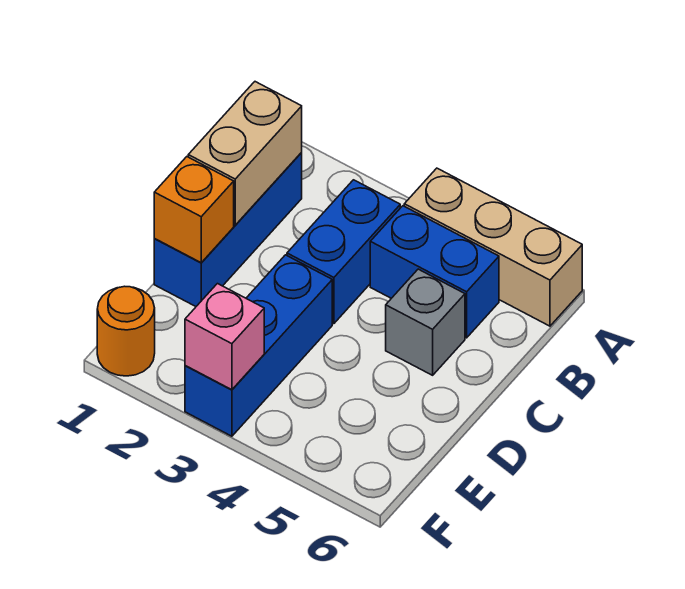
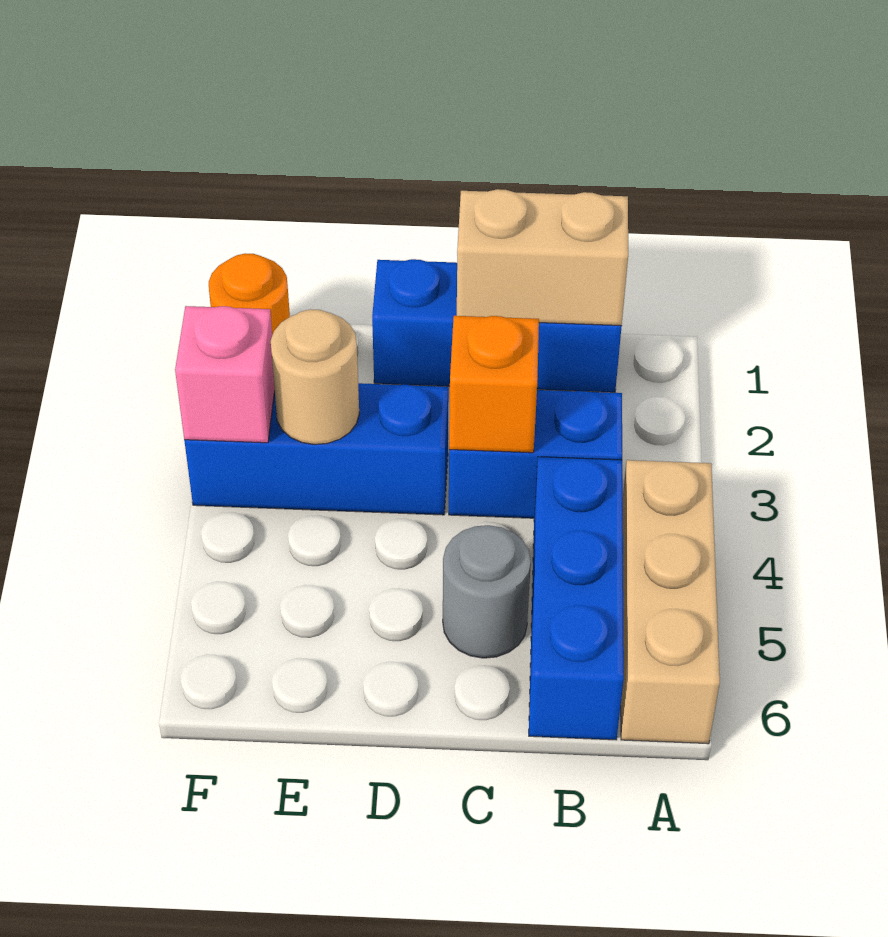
blue 1x2 brick [370,206,499,338] -> blue 1x3 brick [529,457,624,740]
grey 1x1 brick [386,269,465,375] -> grey 1x1 round brick [443,525,531,658]
orange 1x1 brick [154,157,234,263] -> orange 1x1 brick moved to [449,316,539,453]
none -> tan 1x1 round brick [271,309,359,444]

